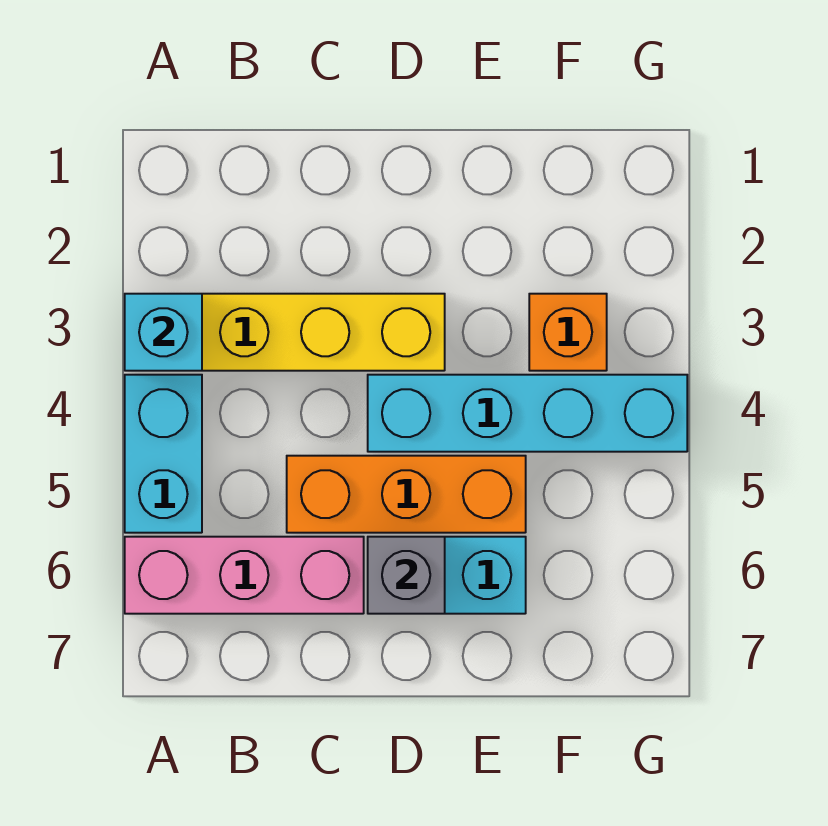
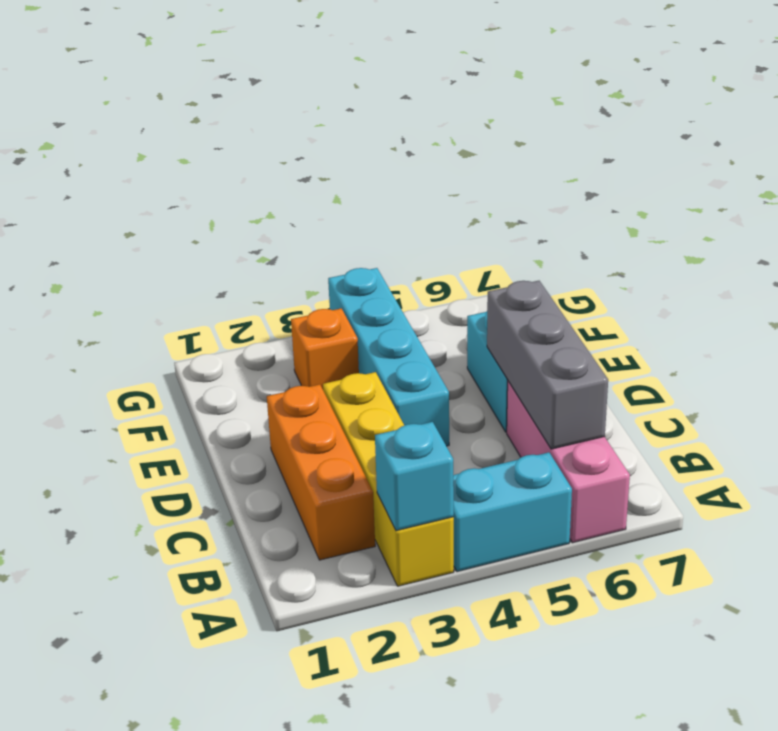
orange 1x3 brick [287,456,526,533] -> orange 1x3 brick moved to [267,384,375,560]
grey 1x1 brick [368,537,445,614] -> grey 1x3 brick [487,281,608,449]

